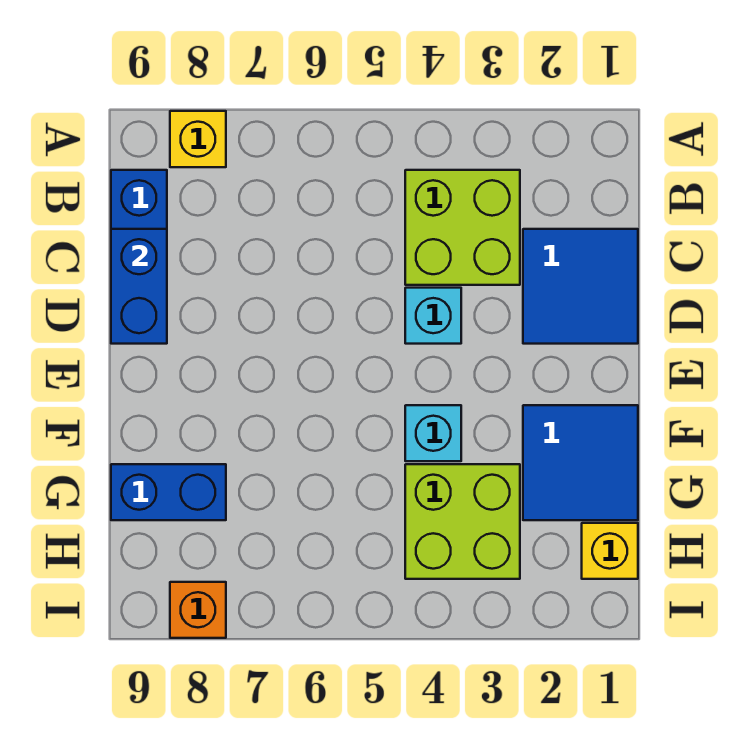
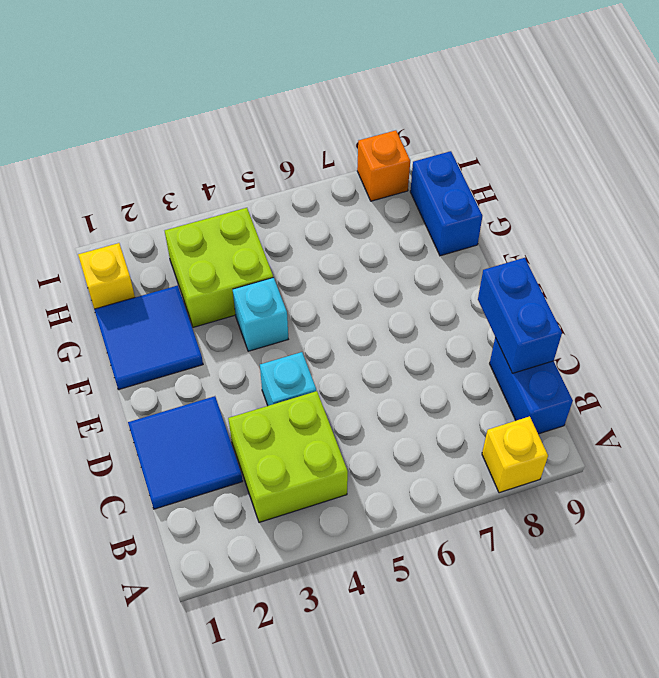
blue 1x2 brick [111,464,226,520] -> blue 1x2 brick turned to [410,151,482,256]

